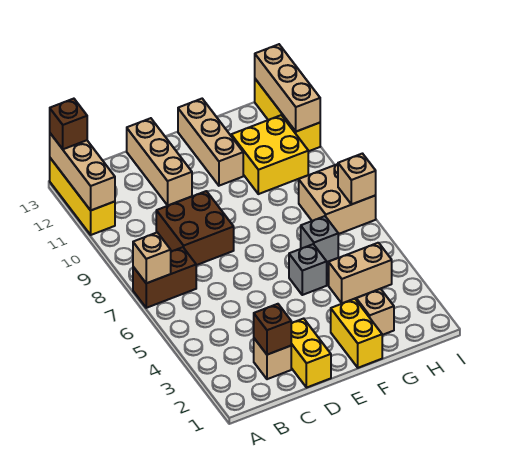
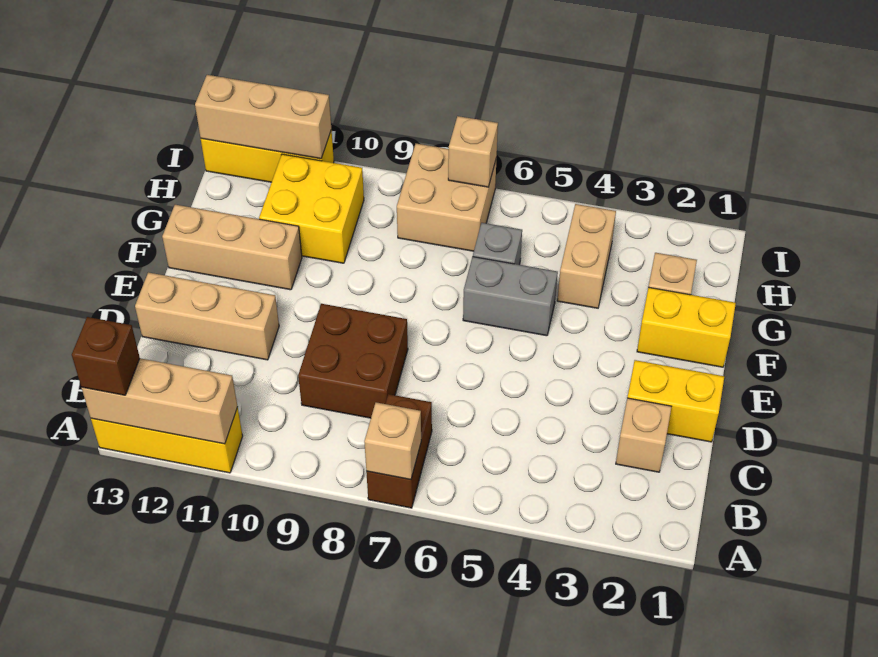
brown 1x1 brick [254,304,291,355] -> none
grey 1x1 brick [289,244,327,295] -> grey 1x2 brick [463,257,558,336]

